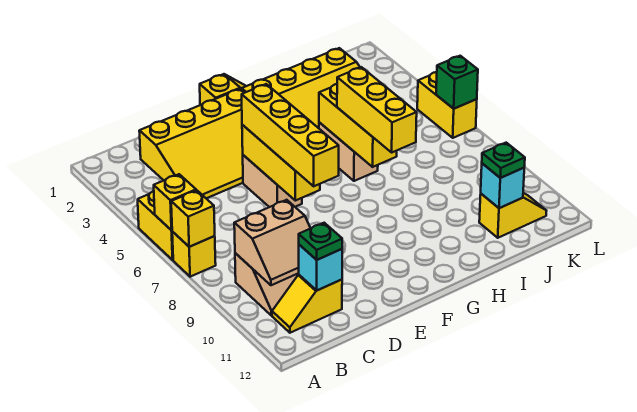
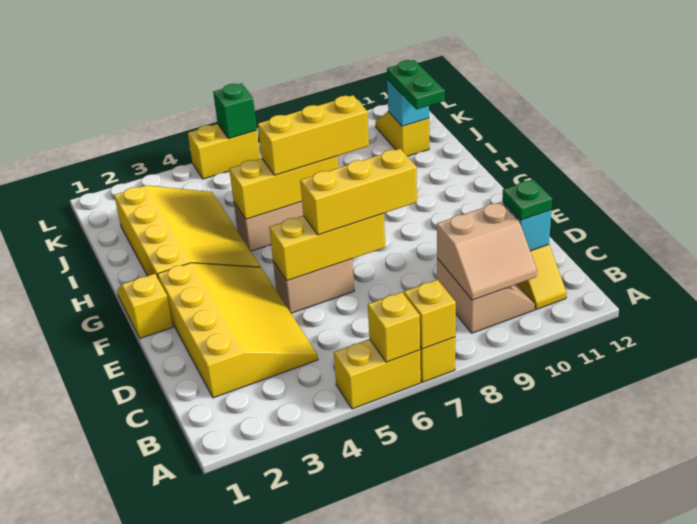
tan 2x2 slope [234,200,310,285] -> tan 2x2 slope turned to [437,202,537,300]
yellow 1x4 brick [242,84,339,186] -> yellow 1x3 brick [300,149,417,235]
green 1x1 plate [482,143,525,178] -> green 1x2 plate [387,60,445,110]

